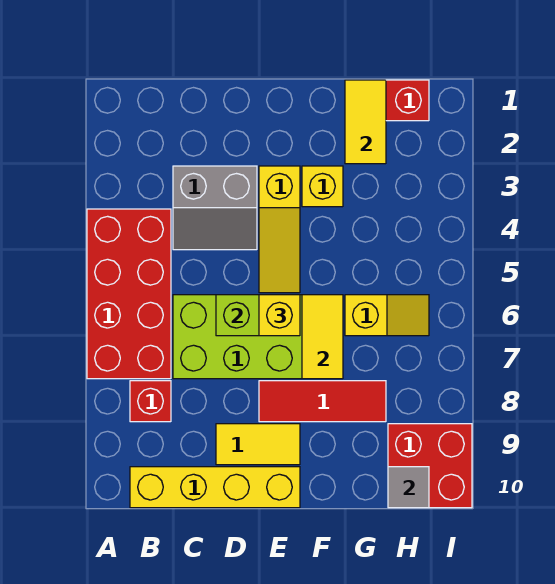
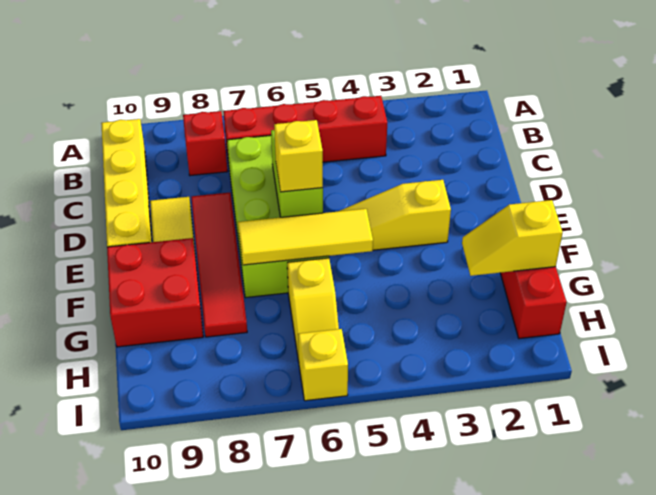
red 2x4 brick [87,209,171,379] -> red 1x4 brick [223,96,387,163]
grey 2x2 slope [173,166,257,250] -> none
red 1x3 tile [259,381,386,422] -> red 1x4 tile [191,193,247,337]
yellow 1x1 brick [302,166,343,207] -> yellow 1x1 brick moved to [298,329,348,401]
yellow 1x2 tile [302,295,343,379] -> yellow 1x3 tile [238,209,373,265]
yellow 1x2 tile [345,80,386,164] -> yellow 1x2 slope [462,200,563,276]
red 2x2 brick [388,424,472,508] -> red 2x2 brick moved to [107,238,203,347]
grey 1x1 tile [388,467,429,508] -> none

